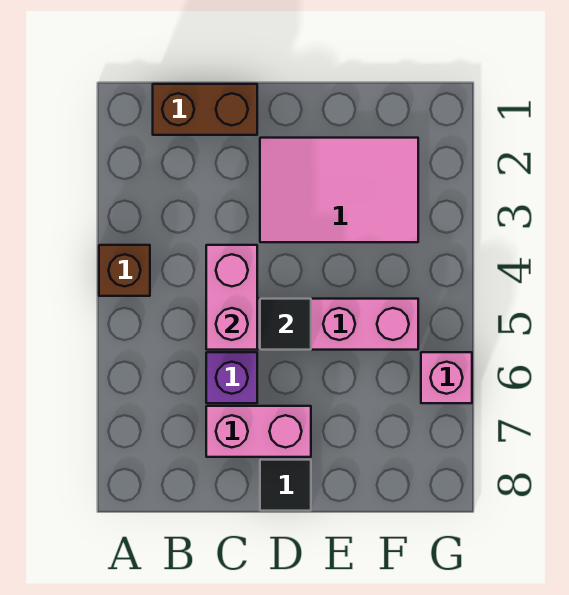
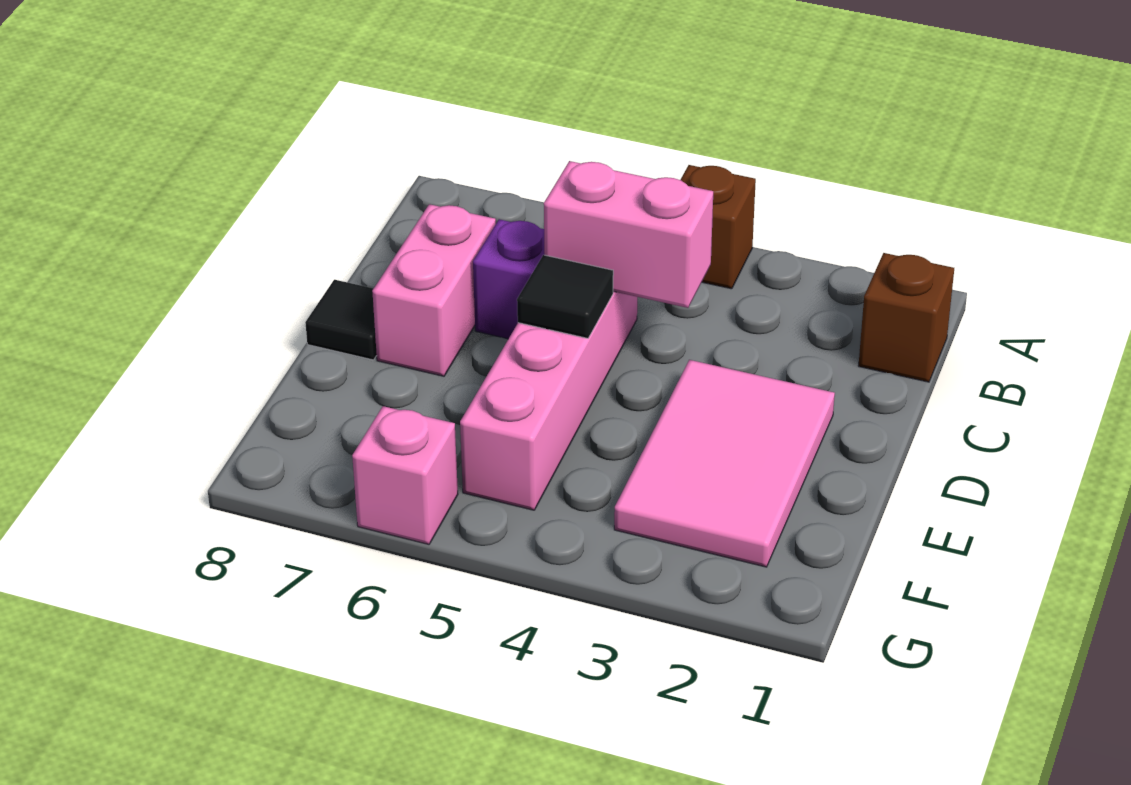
brown 1x2 brick [153,84,257,135] -> brown 1x1 brick [858,253,954,382]

